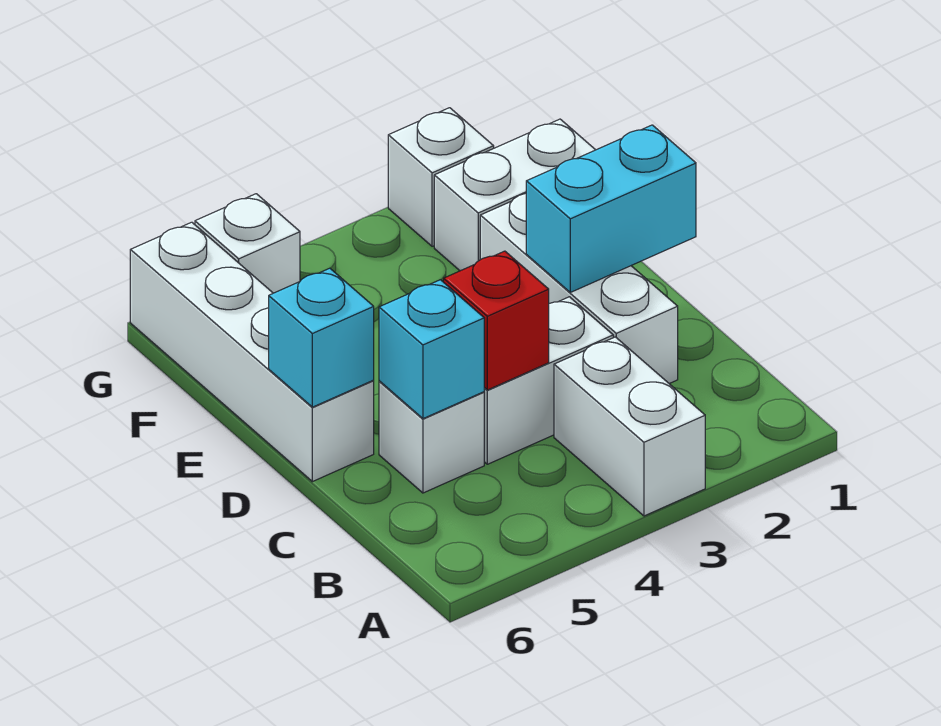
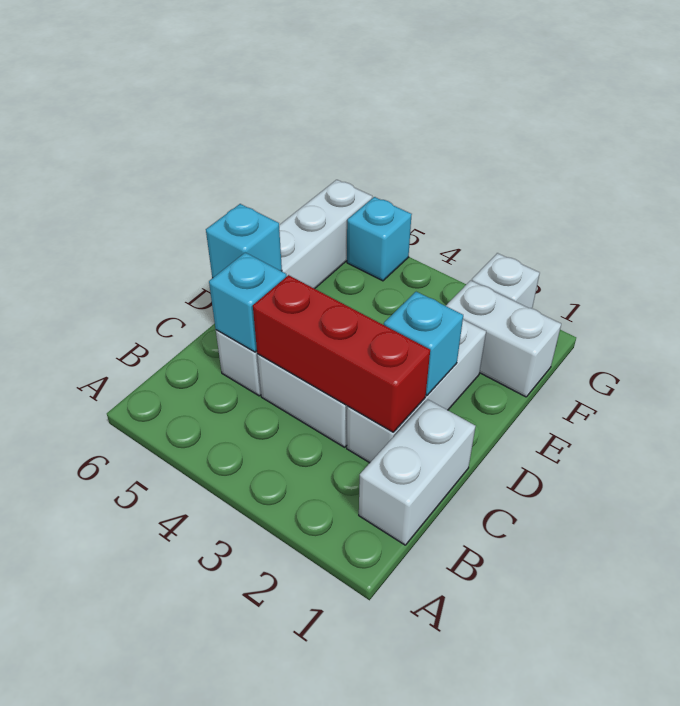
white 1x2 brick [554,337,705,516] -> white 1x2 brick moved to [359,400,476,545]
red 1x1 brick [444,251,549,390] -> red 1x3 brick [253,275,430,432]
cyan 1x2 brick [526,125,696,292] -> cyan 1x1 brick [384,292,463,396]
white 1x1 brick [195,194,300,293] -> cyan 1x1 brick [347,197,412,281]

